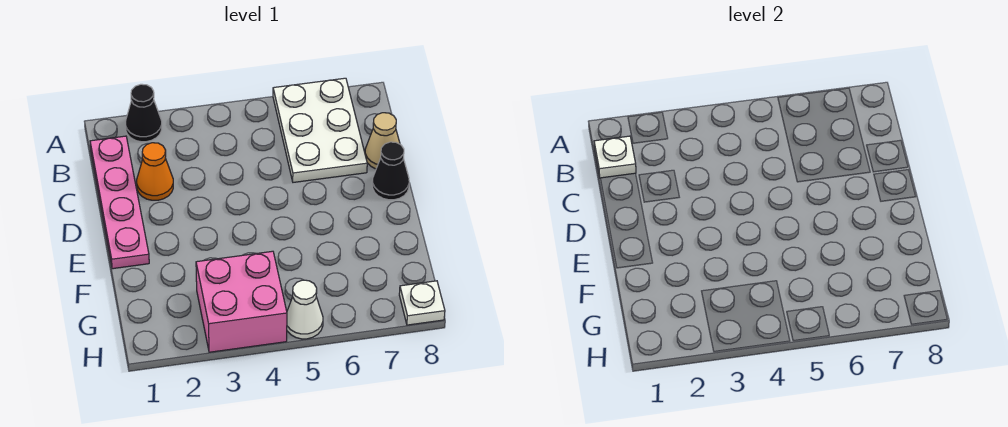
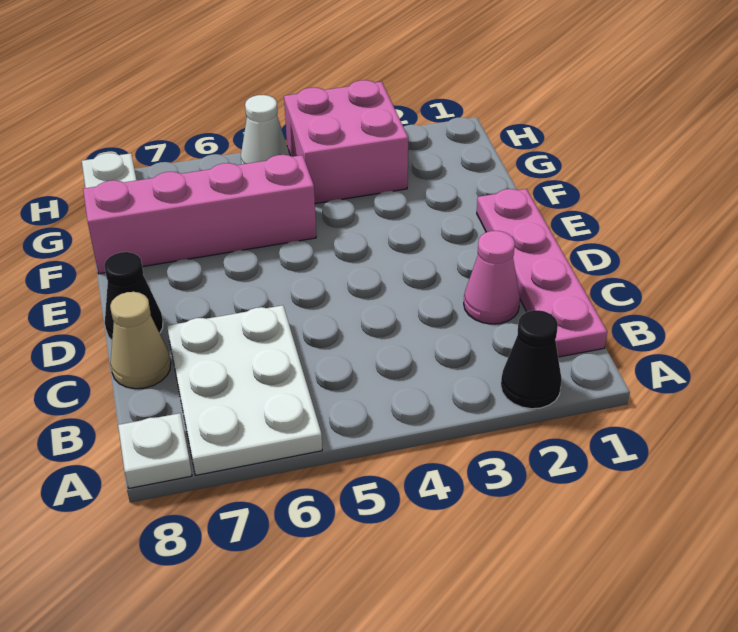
white 1x1 plate [594,136,636,178] -> white 1x1 plate moved to [118,413,192,488]
orange 1x1 cone [137,143,173,200] -> pink 1x1 cone [464,231,520,324]
none -> pink 1x4 brick [83,155,316,274]

